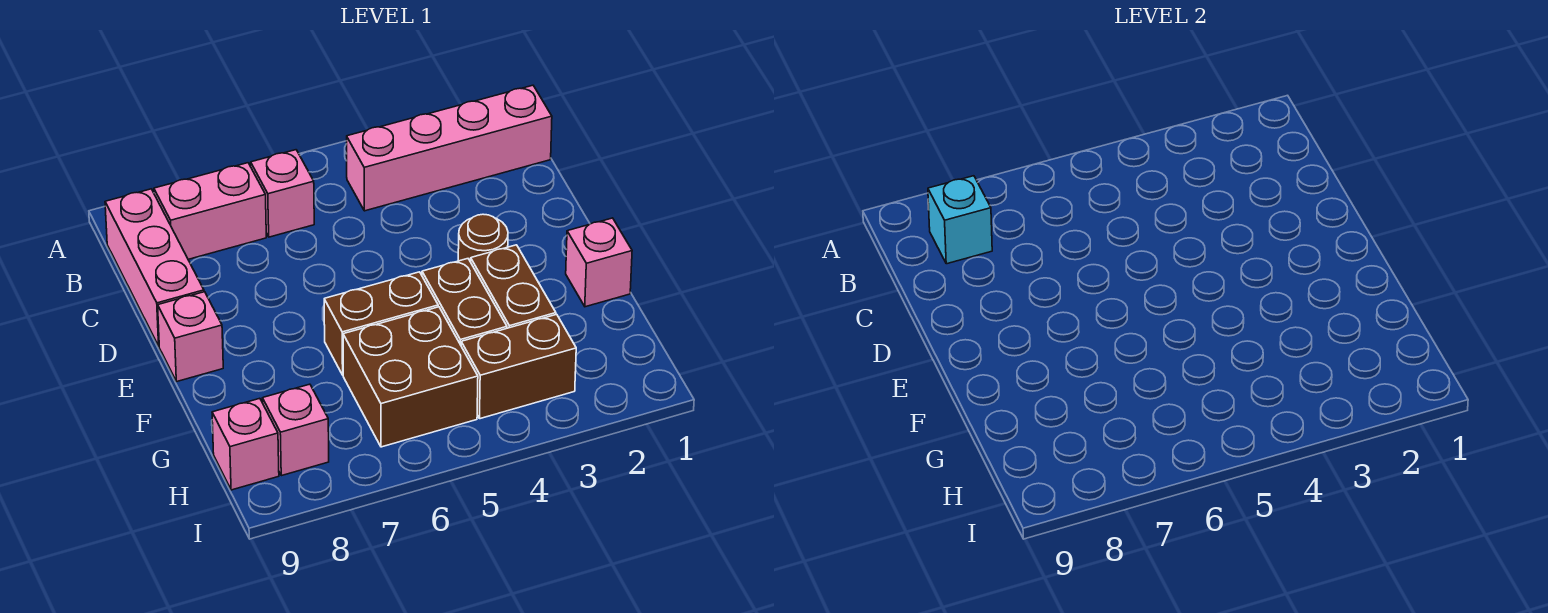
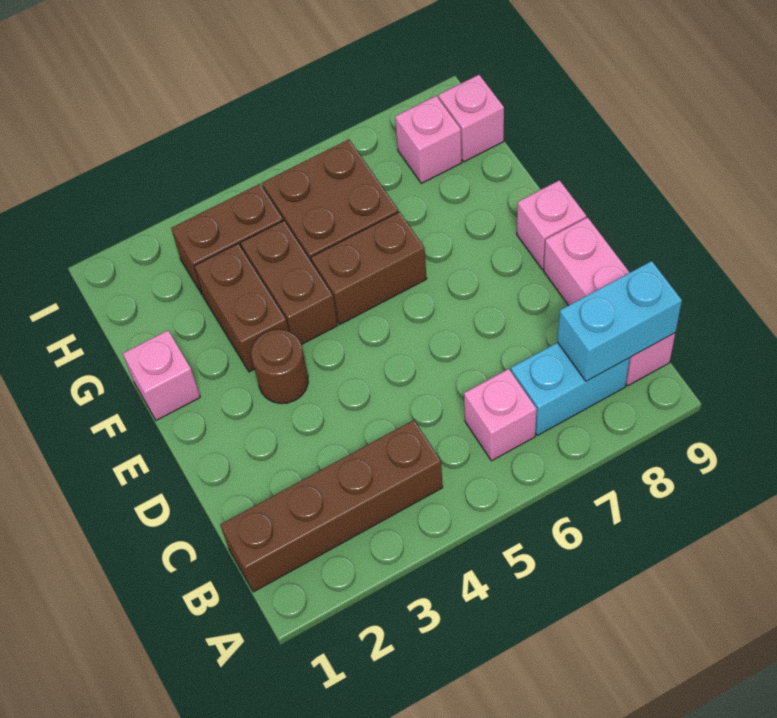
pink 1x4 brick [347,85,552,211] -> brown 1x4 brick [220,420,443,592]
pink 1x2 brick [154,163,266,259] -> cyan 1x2 brick [511,342,630,435]
cyan 1x1 brick [928,176,992,264] -> cyan 1x2 brick [558,261,682,381]

